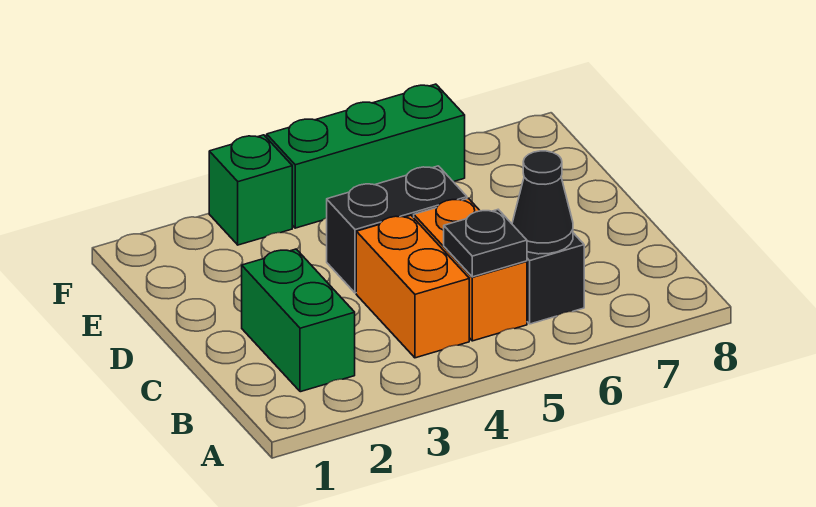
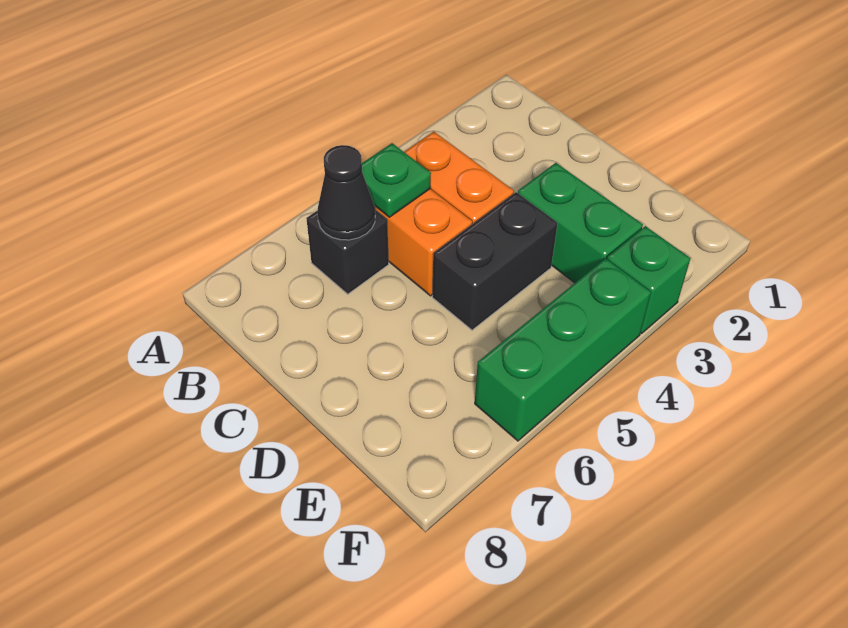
green 1x2 brick [242,249,355,392] -> green 1x2 brick moved to [518,163,643,283]
black 1x1 plate [444,210,527,277] -> green 1x1 plate [362,143,431,217]

